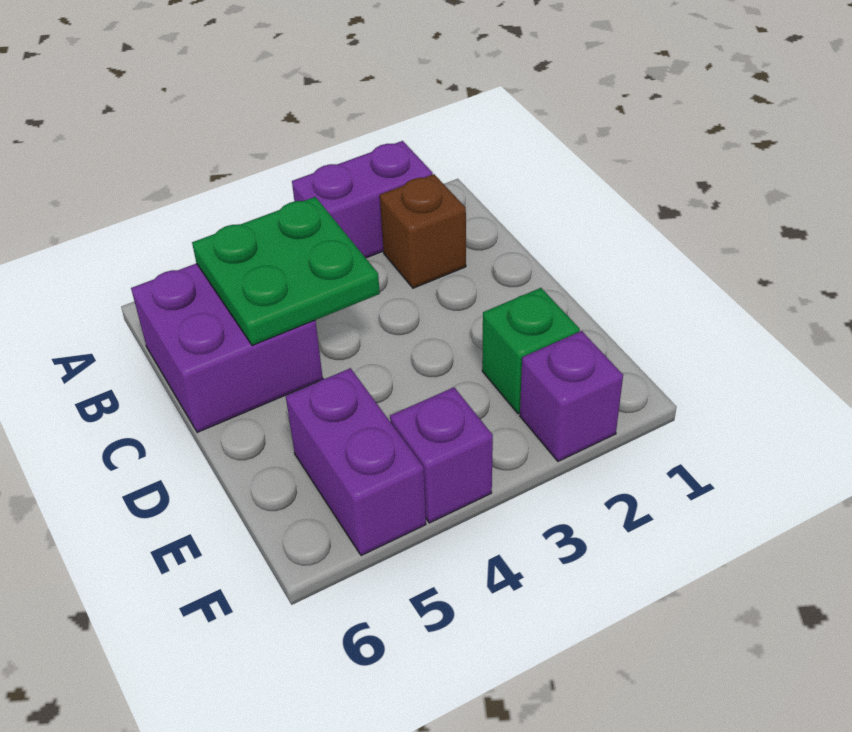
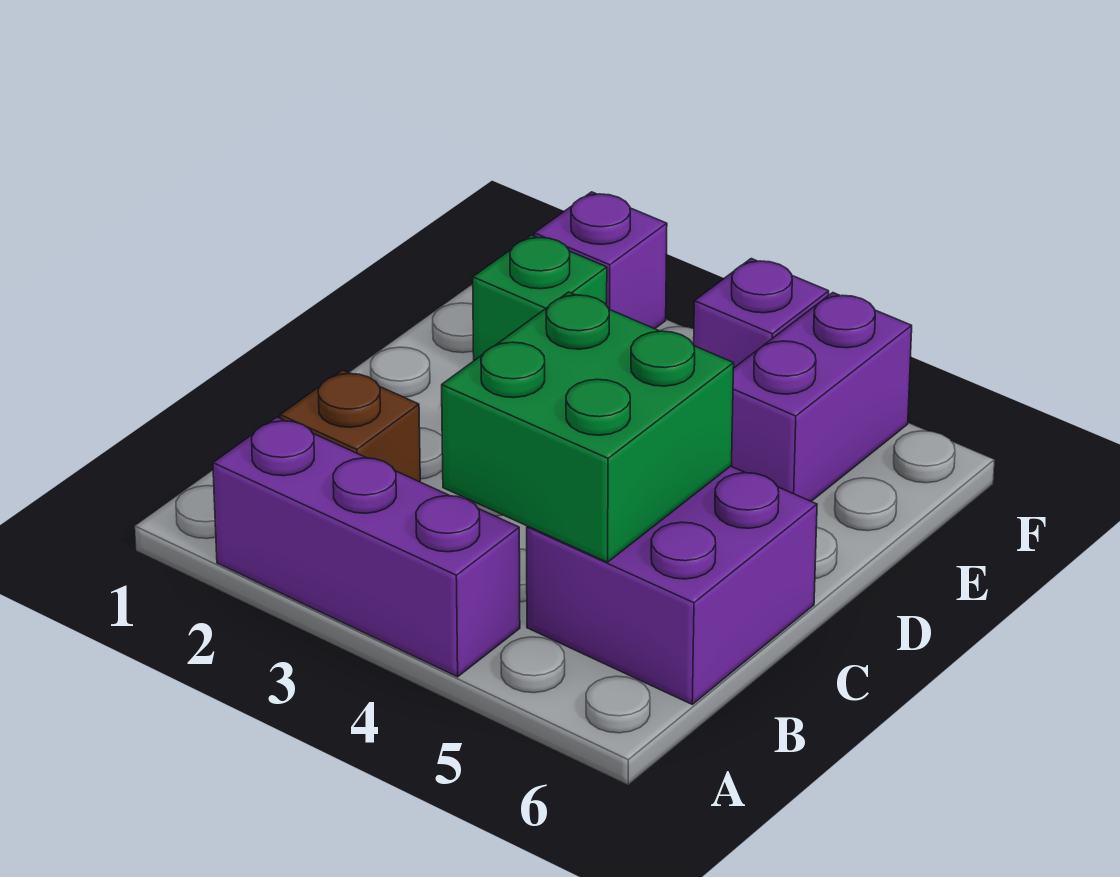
purple 1x2 brick [292,141,433,258] -> purple 1x3 brick [213,417,520,677]
green 2x2 plate [192,197,380,345] -> green 2x2 brick [442,292,734,562]

